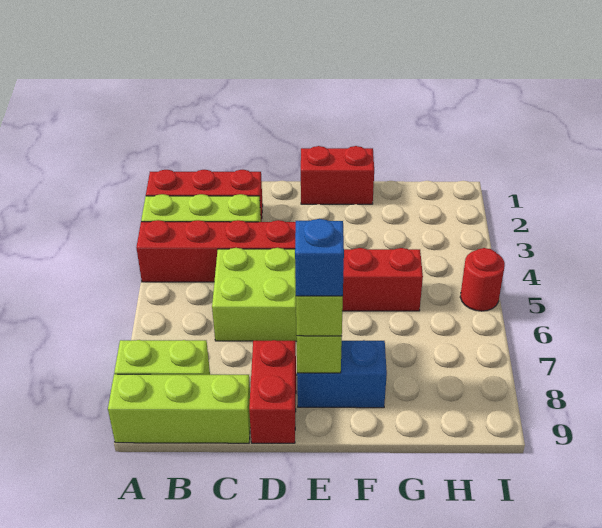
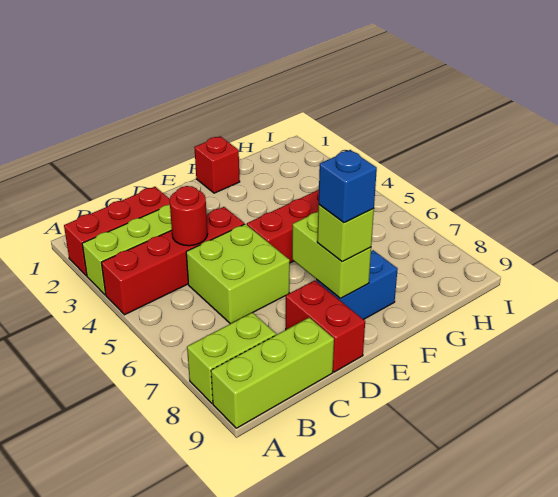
red 1x2 brick [301,146,374,204] -> red 1x1 brick [194,136,240,193]
red 1x1 round brick [460,248,505,311] -> red 1x1 round brick moved to [169,186,208,246]

